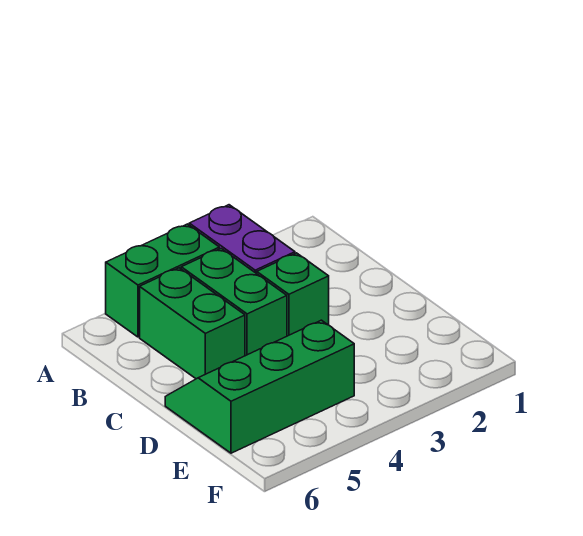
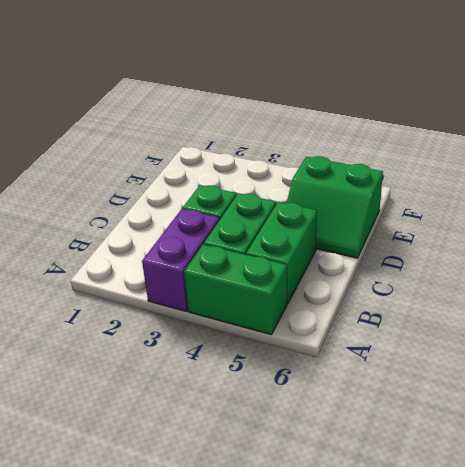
green 2x3 slope [165,320,354,453] -> green 2x2 slope [287,156,383,258]

